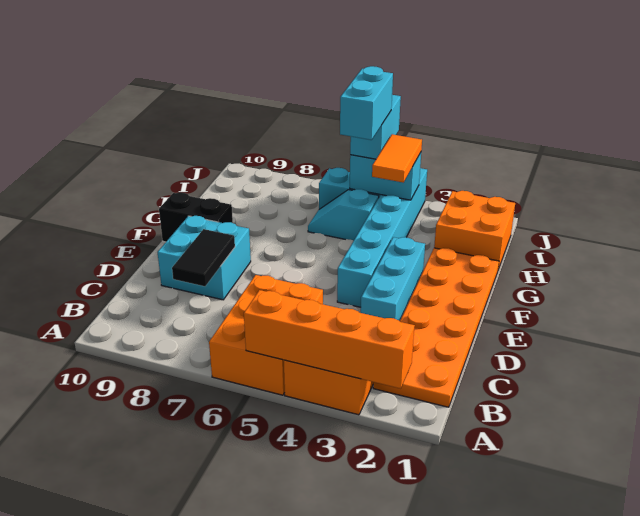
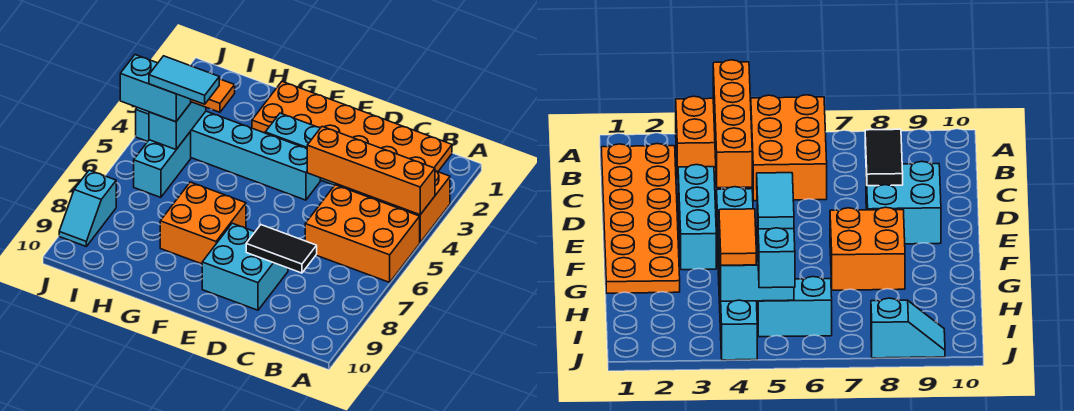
orange 1x4 brick [244,290,415,389] -> orange 1x4 brick turned to [307,127,435,215]
black 1x2 brick [159,192,233,242] -> none
orange 2x2 brick [434,191,515,270] -> orange 2x2 brick moved to [160,182,246,264]
cyan 1x2 slope [308,189,379,241] -> cyan 1x2 slope moved to [59,170,116,246]
cyan 1x2 brick [340,66,393,140] -> cyan 1x2 tile [149,56,219,104]

